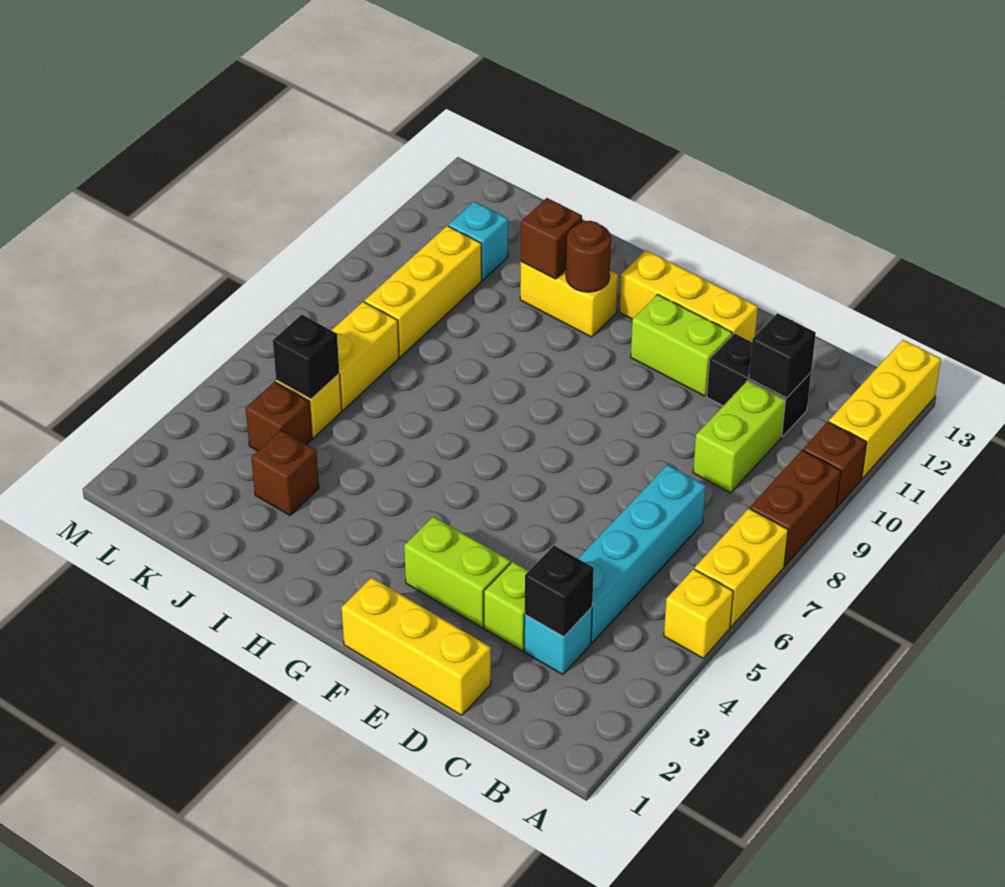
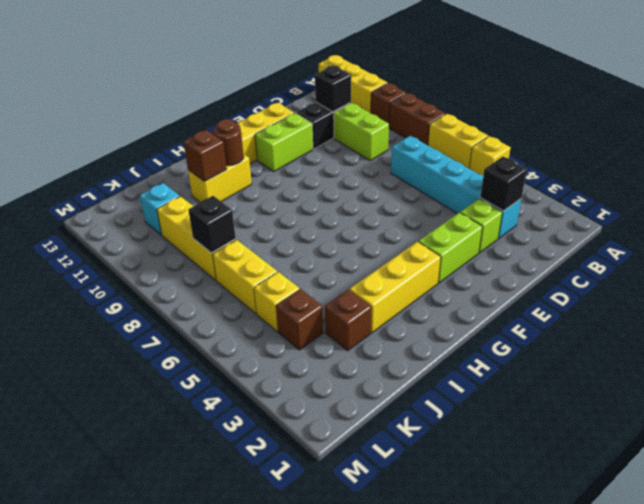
yellow 1x3 brick [342,578,491,715] -> yellow 1x3 brick moved to [350,242,441,333]
black 1x1 brick [273,315,339,399] -> black 1x1 brick moved to [188,196,236,253]

